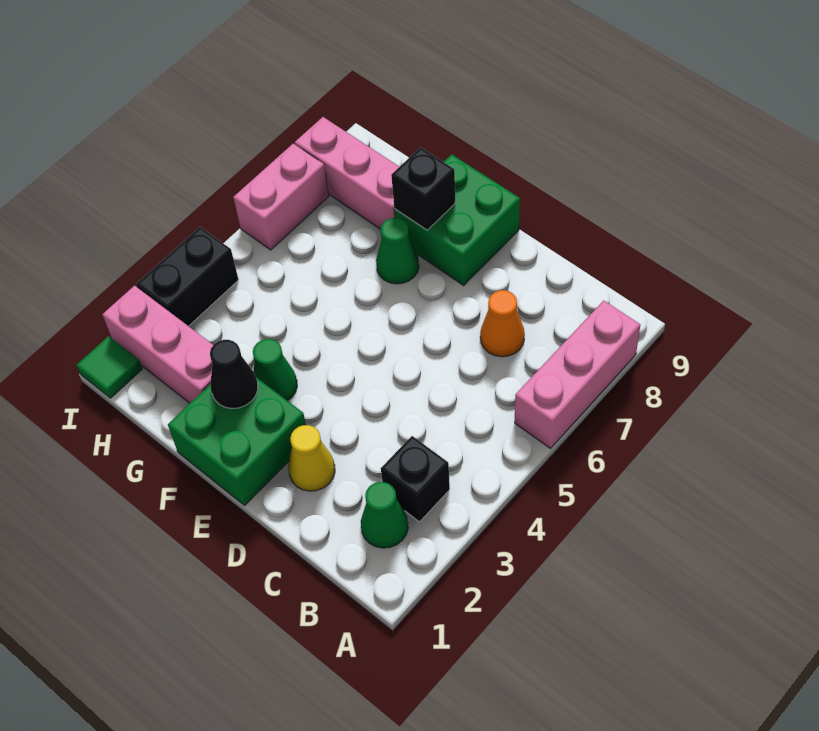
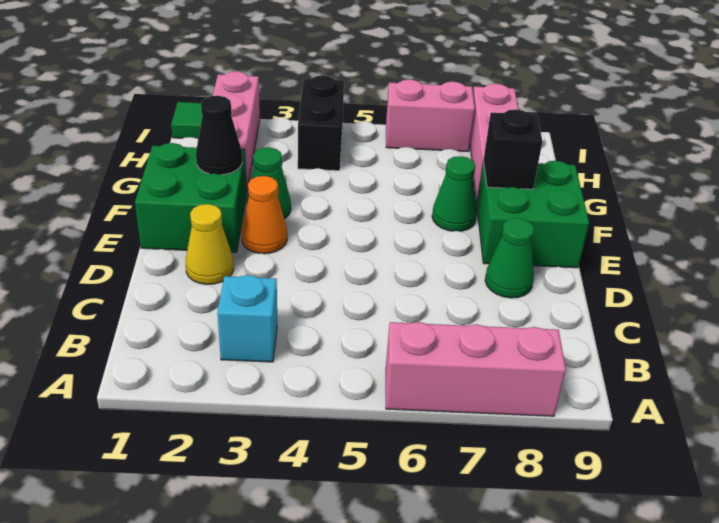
green 1x1 cone [361,482,408,548] -> green 1x1 cone moved to [485,218,534,298]
black 1x1 brick [381,436,450,522] -> cyan 1x1 brick [217,275,277,362]
orange 1x1 cone [480,290,525,357] -> orange 1x1 cone moved to [241,176,287,254]
black 1x2 brick [136,227,238,326] -> black 1x2 brick turned to [298,75,344,171]

